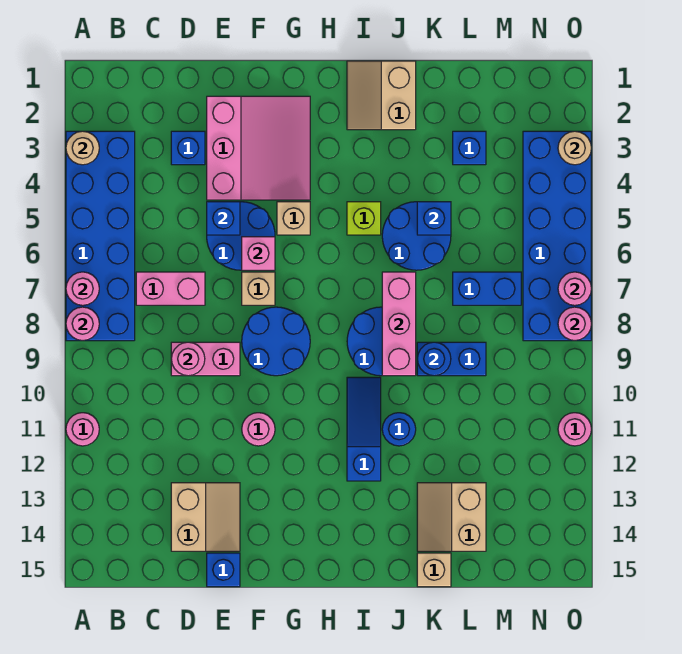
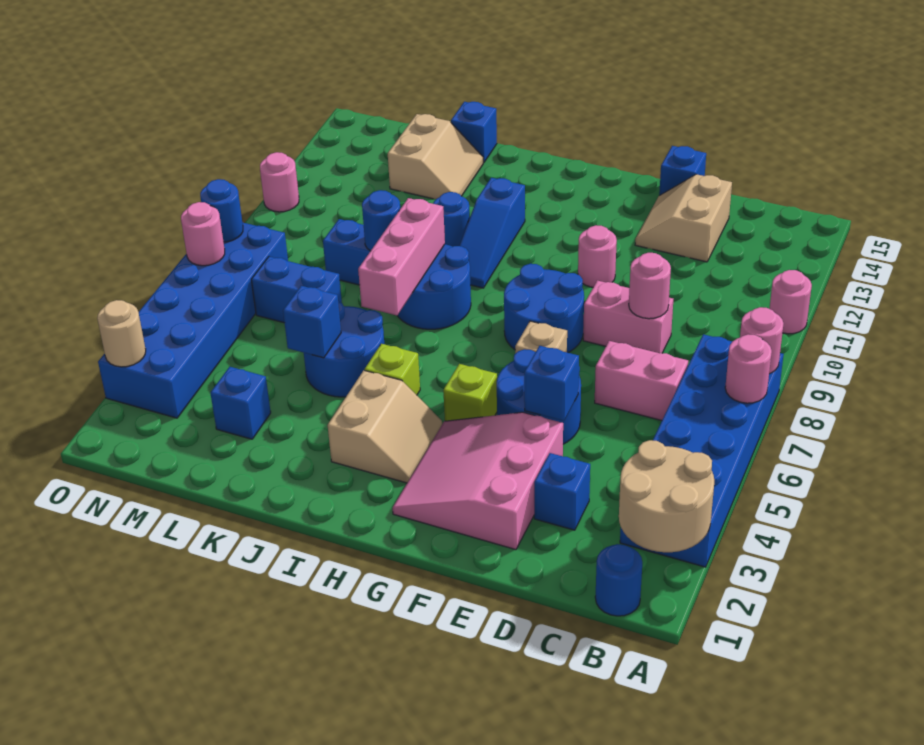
tan 1x1 round brick [66,131,99,165] -> tan 2x2 round brick [619,440,714,552]
none -> blue 1x1 round brick [595,544,642,616]
pink 1x1 brick [242,237,275,270] -> none
tan 1x1 brick [277,202,310,235] -> lime 1x1 brick [443,364,497,421]
tan 2x2 slope [347,61,416,130] -> tan 2x2 slope moved to [328,370,442,483]
tan 1x1 brick [417,553,451,587] -> blue 1x1 brick [451,102,497,163]
pink 1x1 round brick [558,307,591,341] -> blue 1x1 round brick [200,179,243,242]

